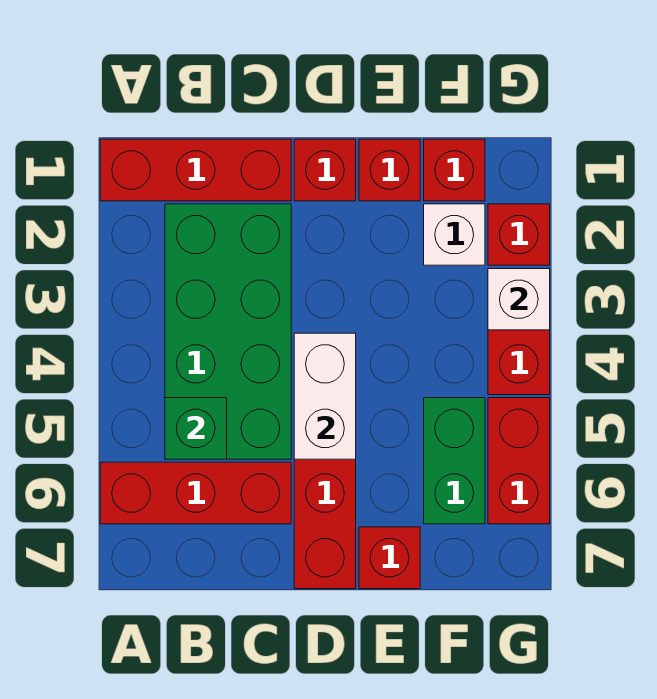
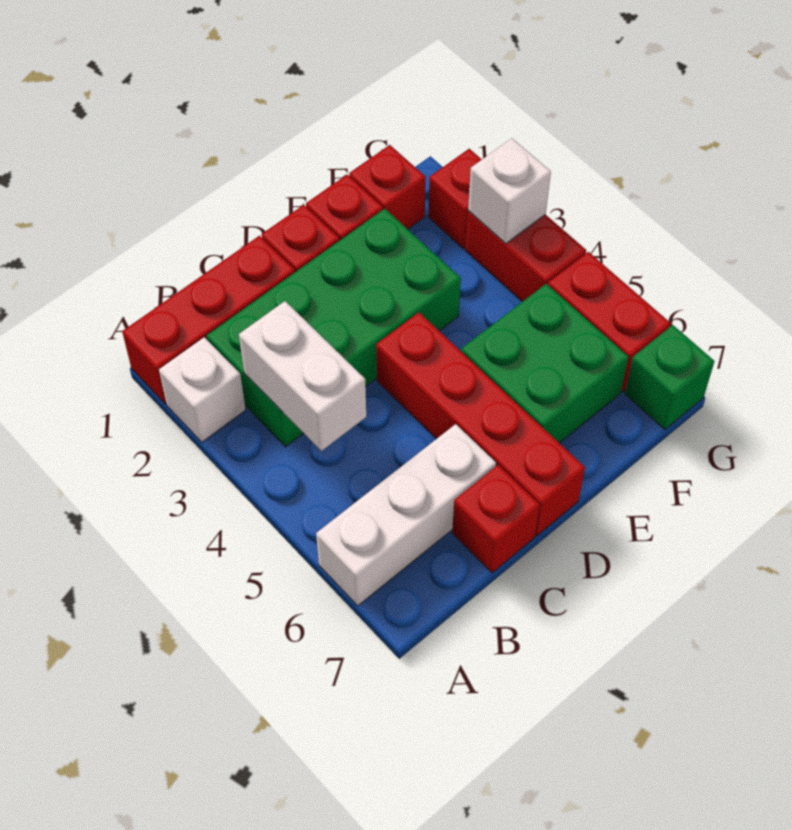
red 1x3 brick [100,462,291,524] -> white 1x3 brick [316,424,496,606]
green 2x4 brick [165,204,291,459] -> green 2x4 brick turned to [207,209,461,447]
green 1x1 brick [165,398,227,459] -> green 1x1 brick moved to [625,325,715,430]
white 1x2 brick [294,333,356,459] -> white 1x2 brick moved to [239,301,366,451]
red 1x1 brick [359,527,420,589] -> red 1x1 brick moved to [452,465,540,573]
white 1x1 brick [424,204,485,265] -> white 1x1 brick moved to [159,337,246,442]
green 1x2 brick [424,398,485,524] -> green 2x2 brick [461,284,629,443]

